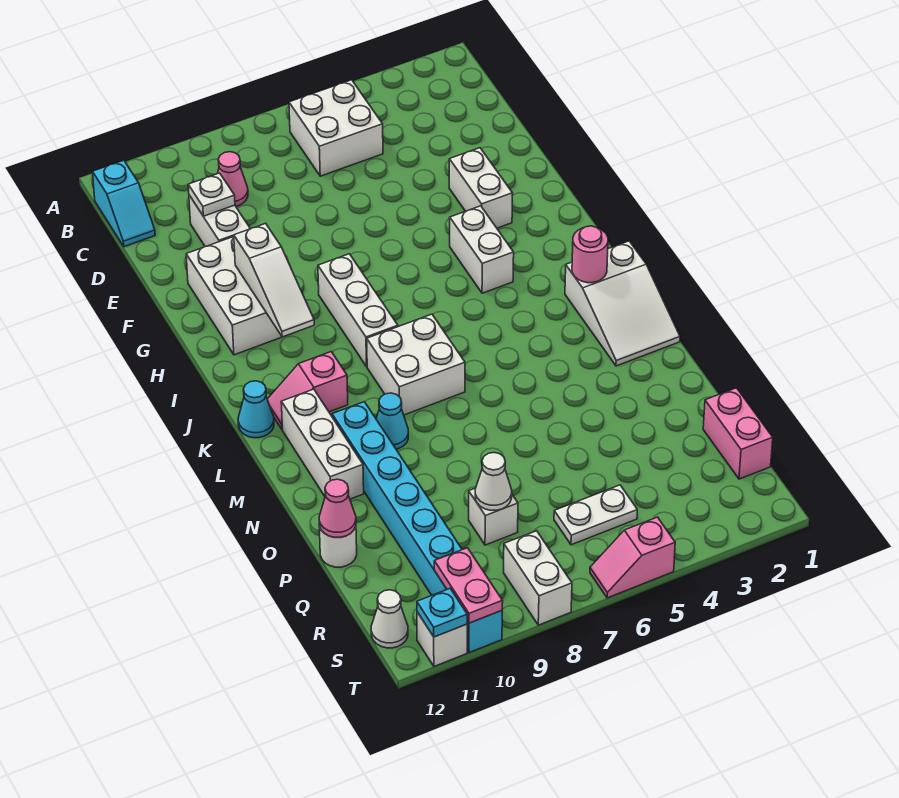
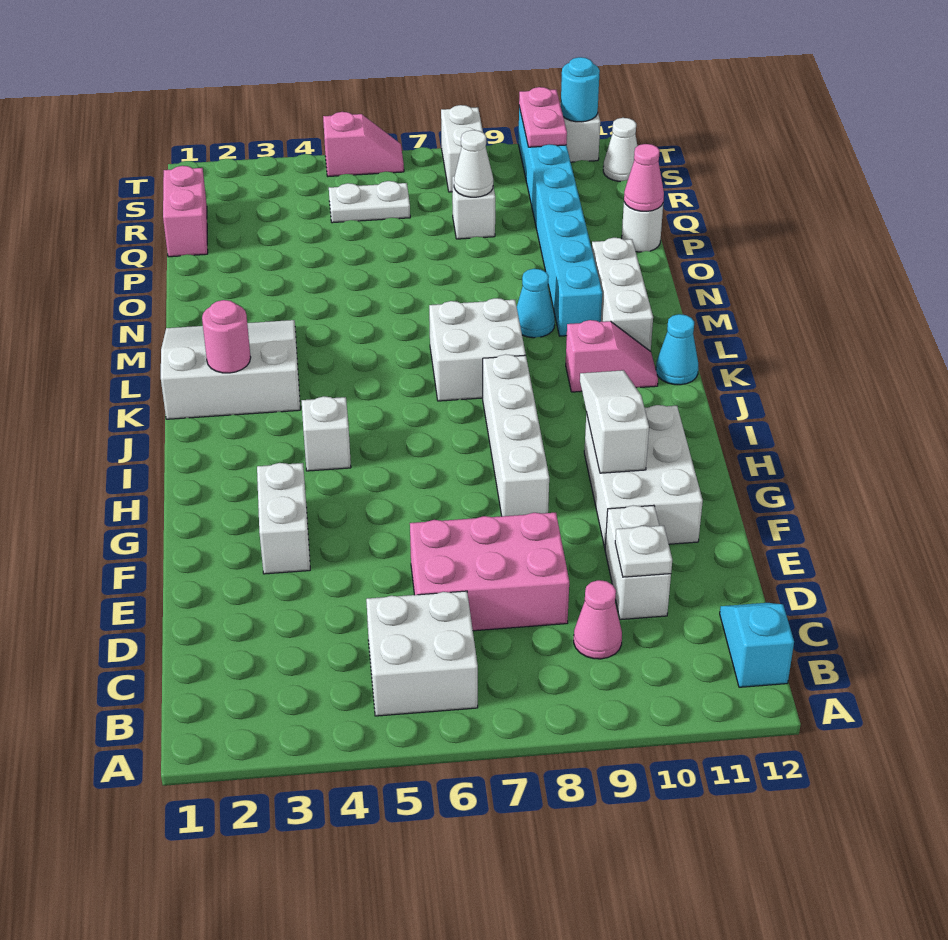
none -> pink 2x3 brick [410,513,569,631]
white 1x2 brick [450,206,514,293] -> white 1x1 brick [302,396,351,471]
white 1x3 brick [318,254,398,367] -> white 1x4 brick [483,354,549,516]
white 2x3 slope [565,241,680,366] -> white 3x3 slope [161,320,300,419]
cyan 1x1 plate [417,589,467,637] -> cyan 1x1 round brick [561,57,600,122]

